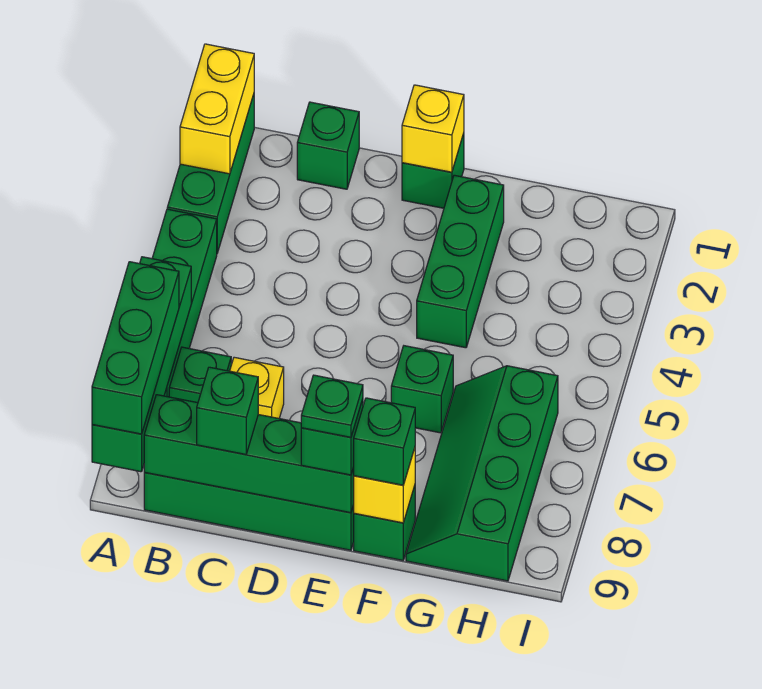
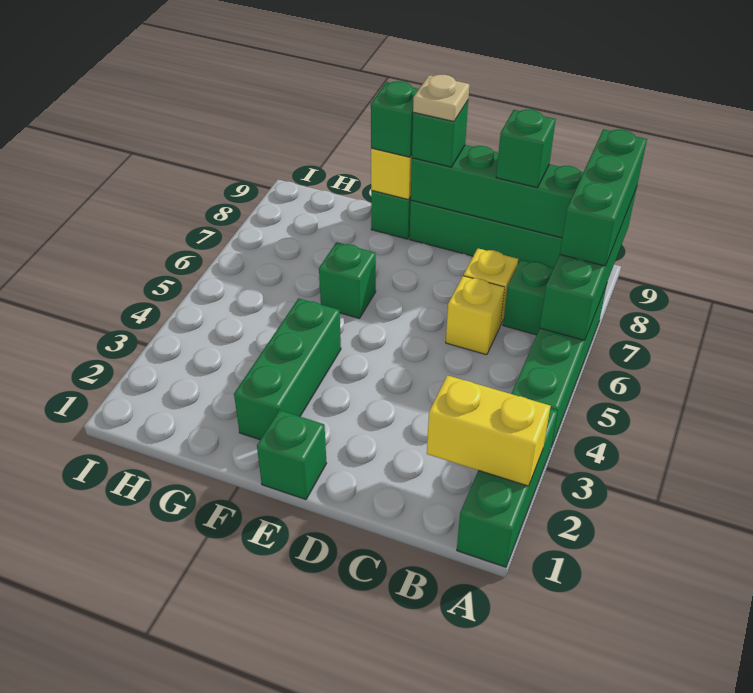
yellow 1x2 brick [180,44,254,174] -> yellow 1x2 brick turned to [427,375,550,486]
green 1x1 brick [297,102,359,189] -> none
yellow 1x1 brick [402,85,464,172] -> yellow 1x1 brick moved to [446,276,505,355]
green 1x1 plate [301,375,363,437] -> tan 1x1 plate [413,75,469,121]
green 2x4 slope [406,366,558,581] -> none

